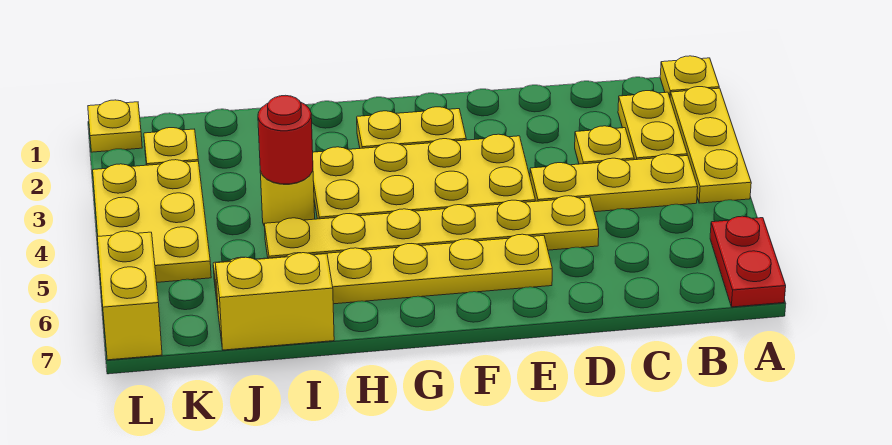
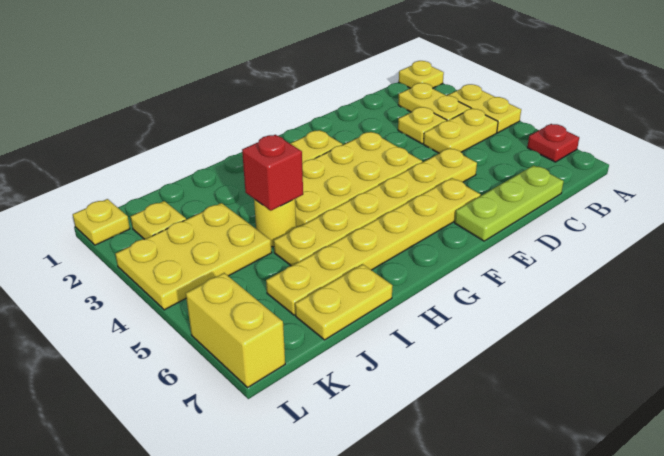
yellow 1x3 plate [670,87,751,203] -> yellow 1x2 plate [448,84,521,133]
red 1x2 plate [710,216,786,307] -> red 1x1 plate [527,124,579,162]
yellow 1x3 plate [530,154,698,212] -> yellow 1x2 plate [423,109,498,153]
none -> lime 1x3 plate [455,165,564,241]
red 1x1 round brick [258,95,313,184] -> red 1x1 brick [242,135,303,211]
yellow 1x2 brick [215,253,334,350] -> yellow 1x2 plate [295,264,392,340]
yellow 2x3 plate [93,160,211,282] -> yellow 2x3 plate turned to [115,203,272,310]

